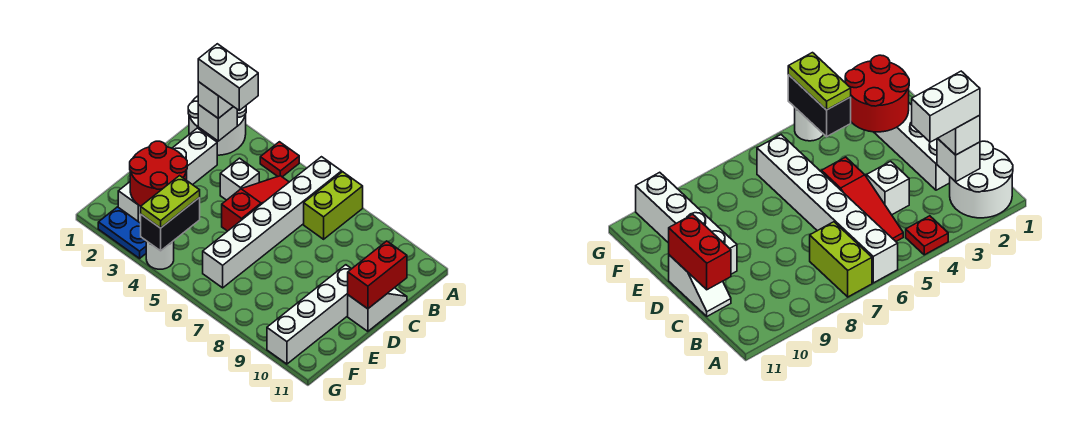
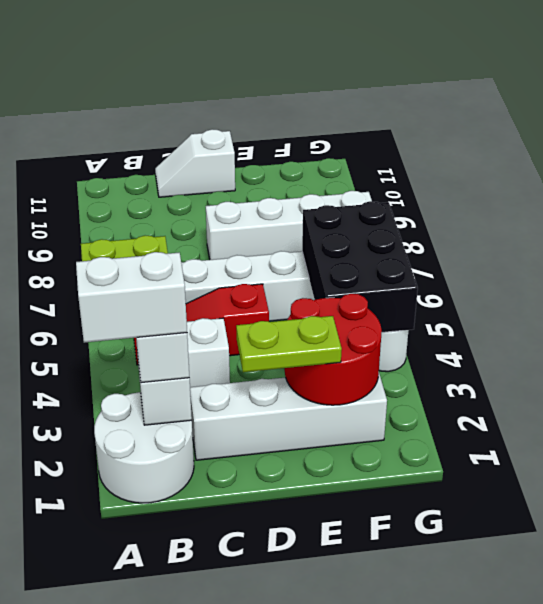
red 1x1 plate [260,142,299,177] -> none
white 1x2 brick [198,44,258,110] -> white 1x2 brick turned to [76,252,187,343]
red 1x2 brick [348,241,407,309] -> none
white 1x4 brick [267,265,351,364] -> white 1x4 brick moved to [206,191,372,260]
black 1x2 brick [141,197,200,251] -> black 2x3 brick [302,201,418,332]
lime 1x2 plate [141,176,200,228] -> lime 1x2 plate moved to [236,316,342,372]
blue 1x2 plate [98,207,146,258] -> none

